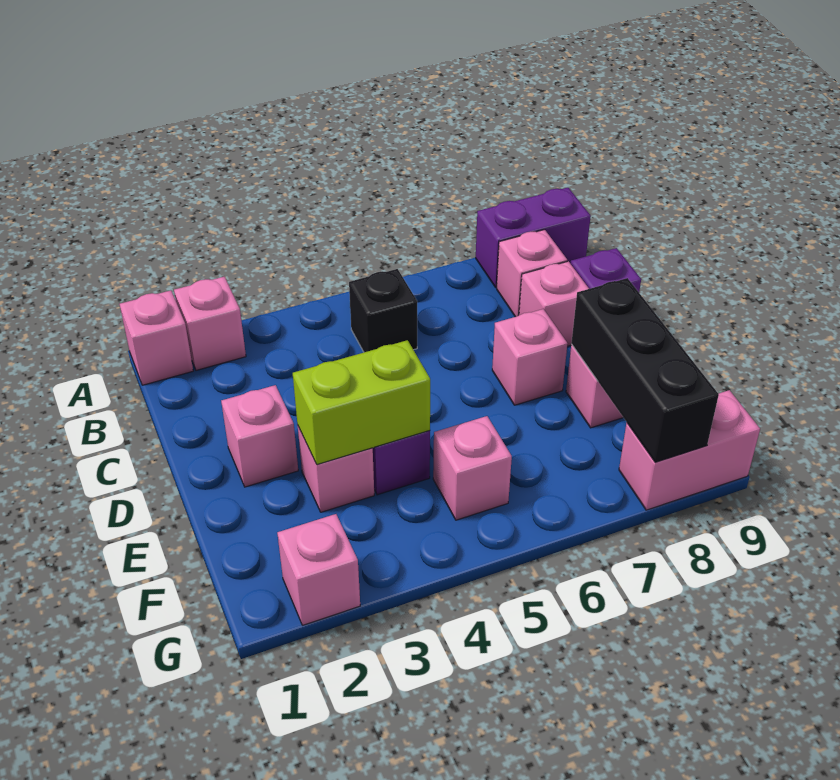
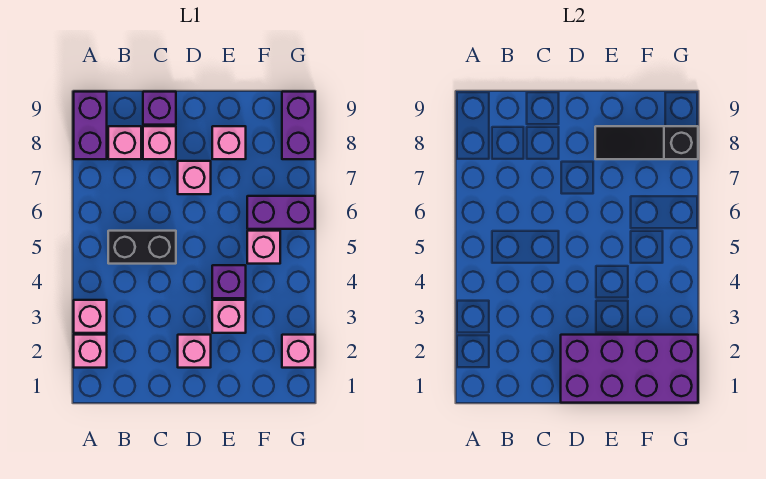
pink 1x1 brick [120,290,193,385] -> pink 1x1 brick moved to [74,300,107,333]
black 1x1 brick [349,269,417,352] -> black 1x2 brick [108,231,176,264]
none -> purple 2x4 brick [561,335,698,403]
lime 1x2 brick [293,340,430,465] -> none
black 1x3 brick [571,278,719,462] -> black 1x3 slope [595,126,698,159]
none -> purple 1x2 brick [247,196,315,229]
pink 1x2 brick [619,390,760,510] -> purple 1x2 brick [282,92,315,159]

